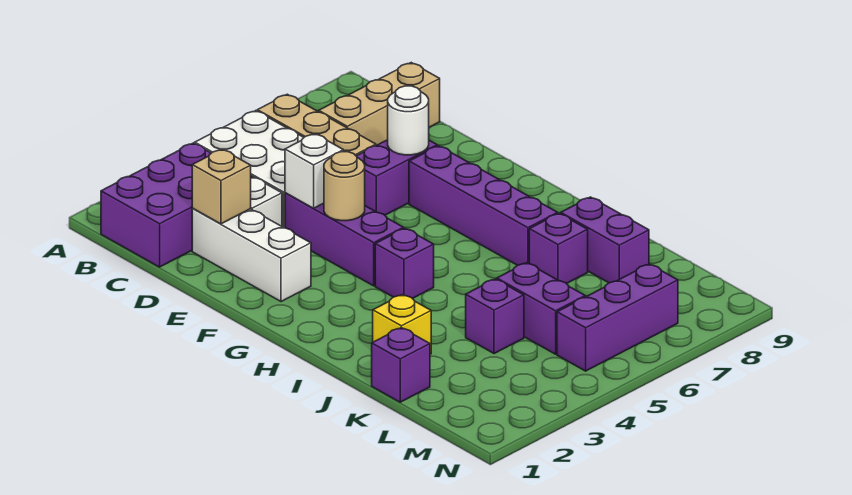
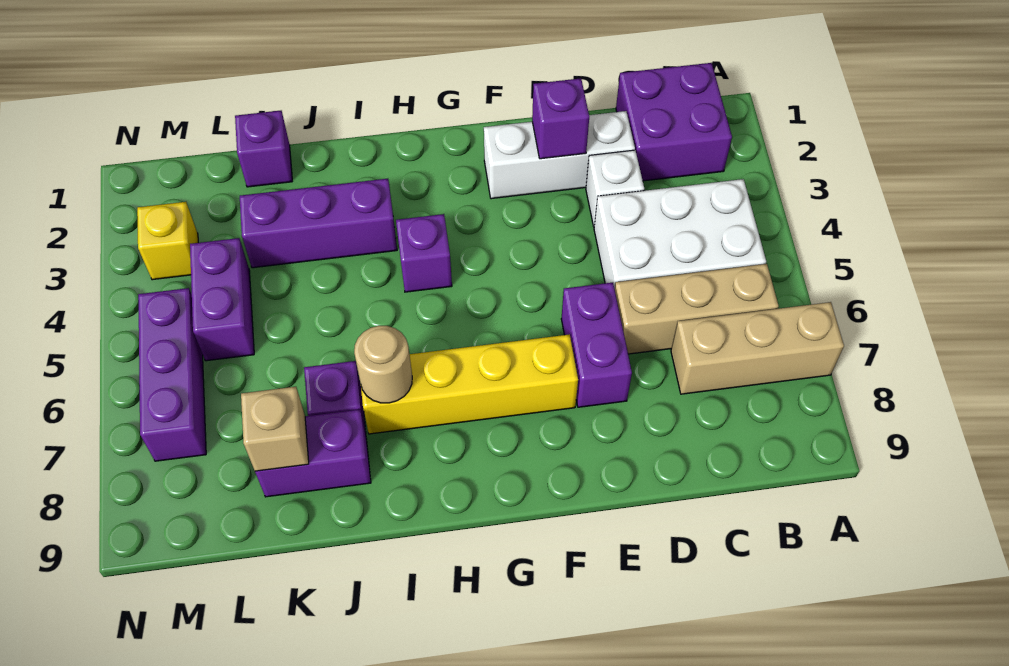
purple 2x3 brick [101,143,252,267] -> purple 2x2 brick [616,63,732,181]
tan 1x3 brick [319,63,440,145] -> tan 1x3 brick turned to [671,302,844,394]
tan 1x1 brick [192,149,251,224] -> tan 1x1 brick moved to [241,387,309,471]
purple 1x3 brick [285,193,404,286] -> purple 1x3 brick moved to [240,179,397,268]
white 1x1 brick [285,134,343,208] -> none
white 1x1 round brick [388,86,429,155] -> none
tan 1x1 round brick [324,152,365,221] -> tan 1x1 round brick moved to [354,326,412,403]
purple 1x4 brick [409,146,558,265] -> yellow 1x4 brick [361,334,578,434]
yellow 1x1 brick [373,295,431,354] -> yellow 1x1 brick moved to [137,202,198,280]
purple 1x1 brick [466,279,524,354] -> purple 1x1 brick moved to [532,78,589,159]
purple 1x2 brick [497,263,585,354] -> purple 1x2 brick turned to [190,238,254,361]

